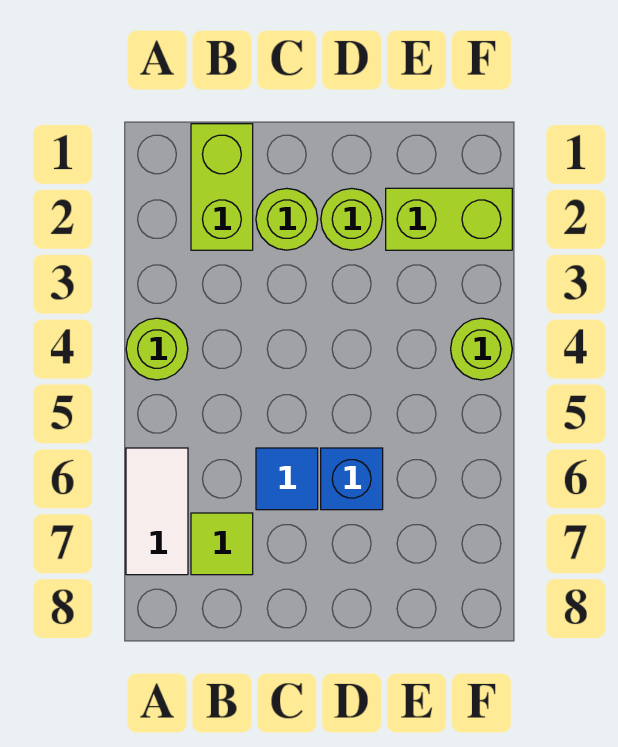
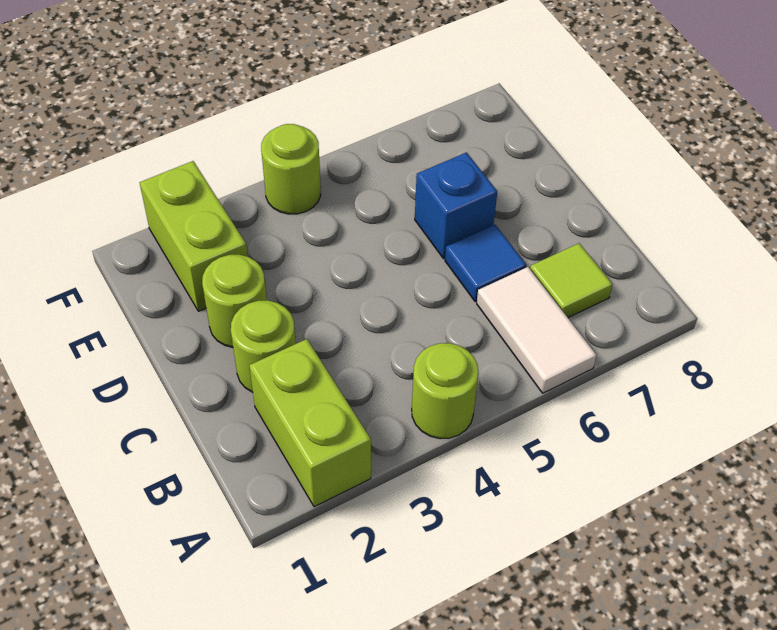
white 1x2 tile [126,448,188,575] -> white 1x2 tile turned to [477,267,597,393]
lime 1x2 brick [191,124,253,250] -> lime 1x2 brick turned to [249,339,371,507]

